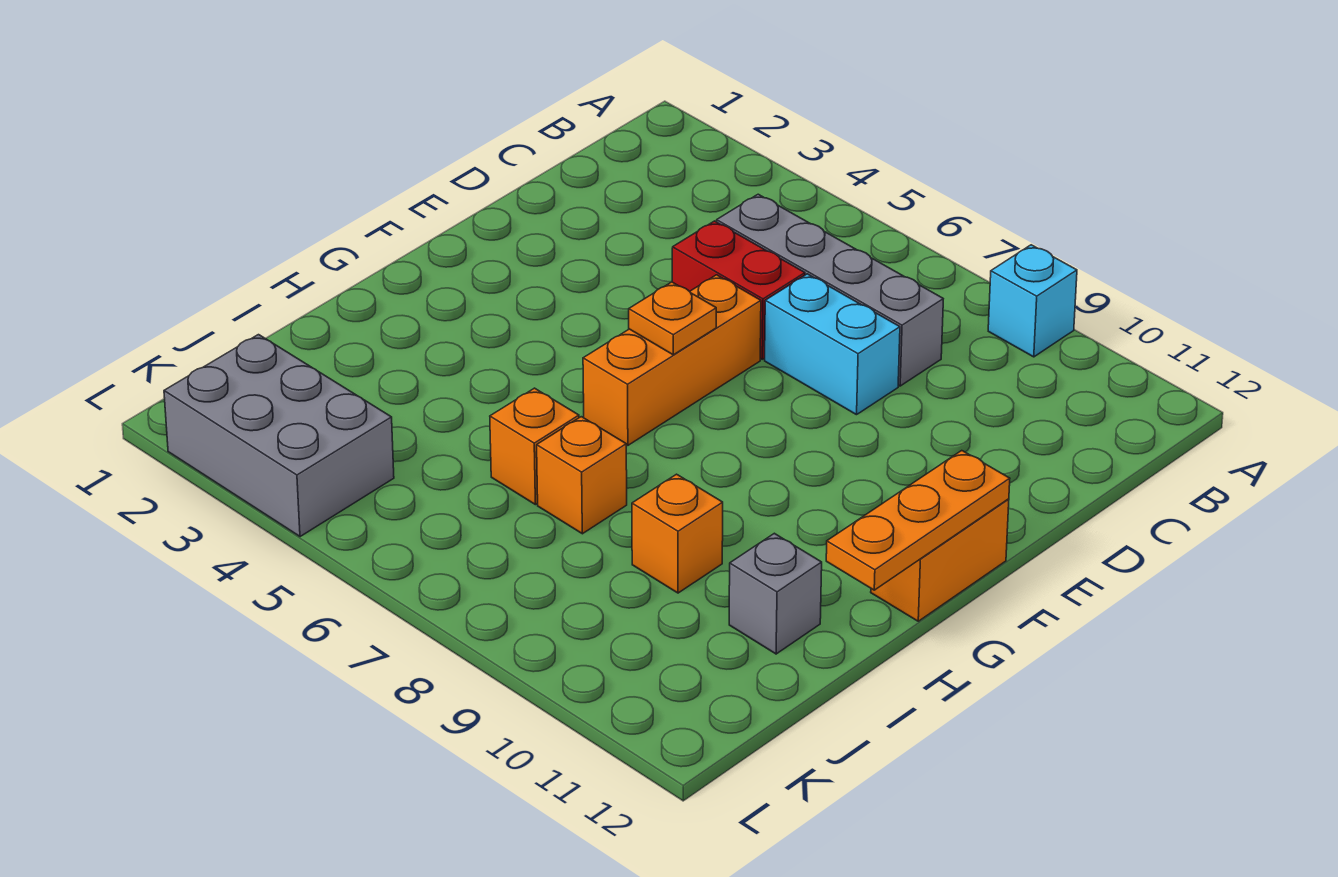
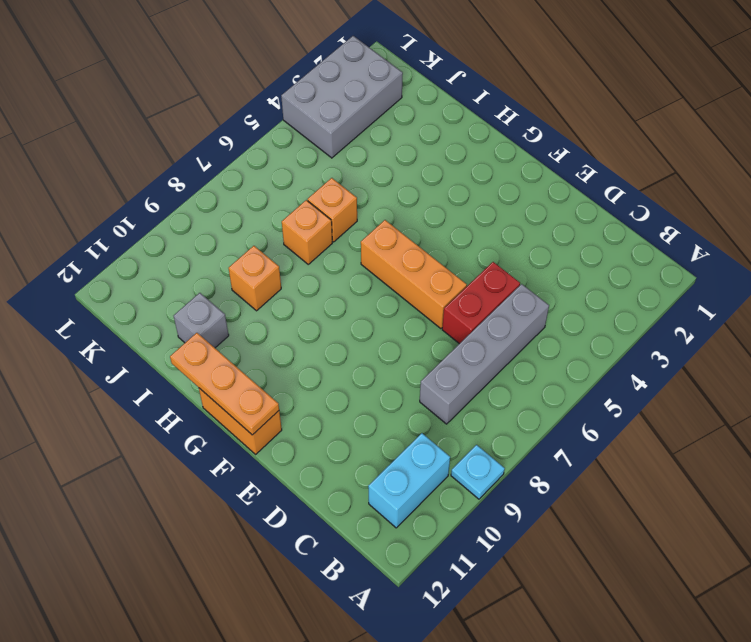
cyan 1x1 brick [988,245,1077,357] -> cyan 1x1 plate [451,445,505,499]
cyan 1x2 brick [765,274,900,415] -> cyan 1x2 brick moved to [368,433,450,528]
orange 1x1 plate [629,282,716,355] -> none

